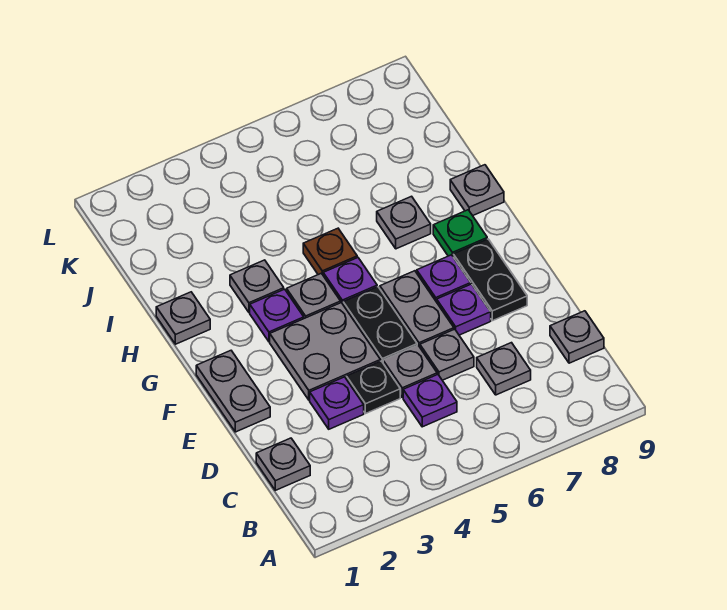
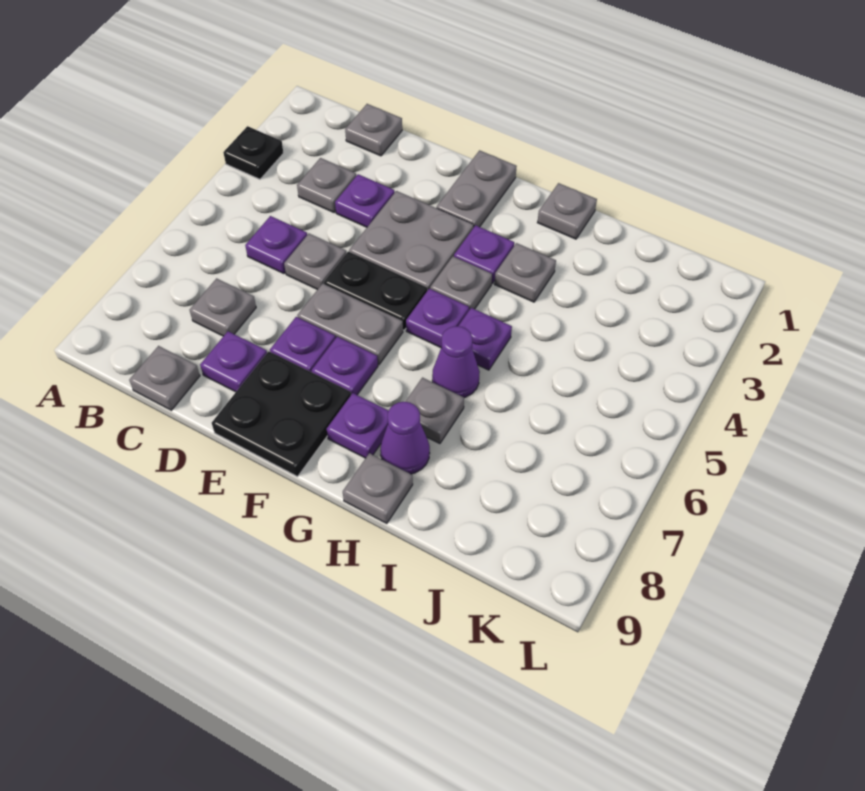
black 1x1 plate [346,361,400,414] -> black 1x1 plate moved to [223,126,283,179]
grey 1x1 plate [420,329,474,380] -> grey 1x1 plate moved to [297,158,356,212]
none -> purple 1x1 plate [200,331,267,392]
grey 1x2 plate [196,351,270,432] -> grey 1x2 plate turned to [437,150,517,228]
black 1x2 plate [453,239,527,321] -> black 2x2 plate [212,351,351,477]
green 1x1 plate [433,210,487,256] -> purple 1x1 plate [327,393,388,458]
brown 1x1 plate [303,228,357,275] -> purple 1x1 plate [459,308,512,370]
none -> purple 1x1 cone [432,326,480,398]
none -> purple 1x1 cone [380,402,430,474]

